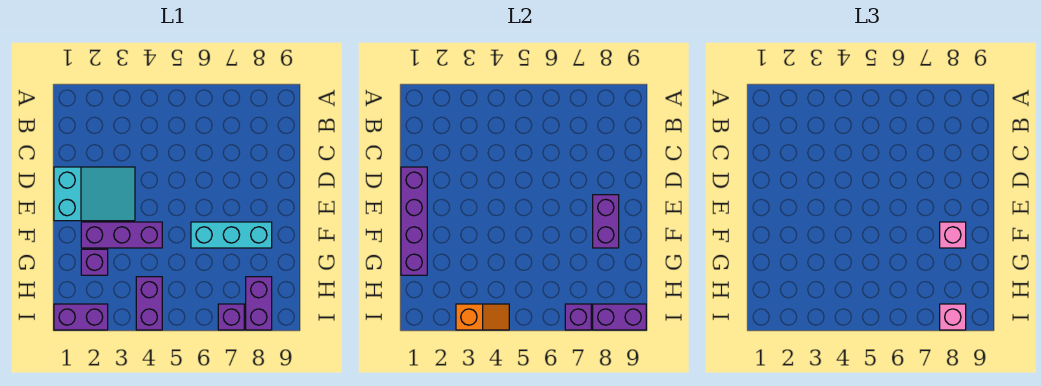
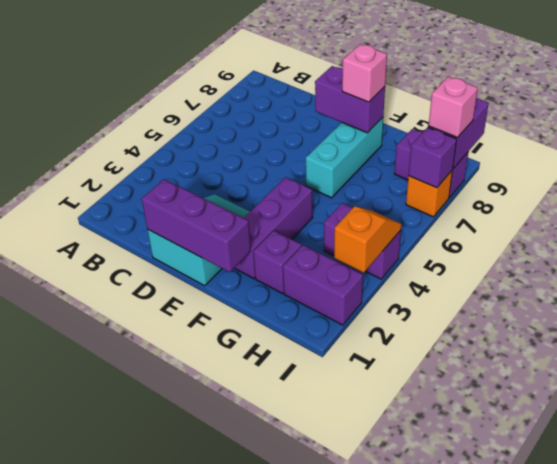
purple 1x4 brick [401,167,427,275] -> purple 1x3 brick [142,179,251,272]
purple 1x2 brick [54,304,108,330] -> purple 1x2 brick turned to [283,245,363,325]
purple 1x1 brick [218,304,244,330] -> orange 1x1 brick [406,170,453,217]

